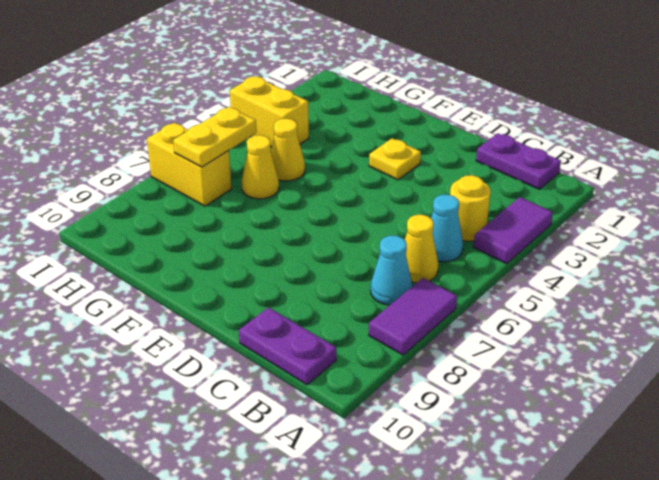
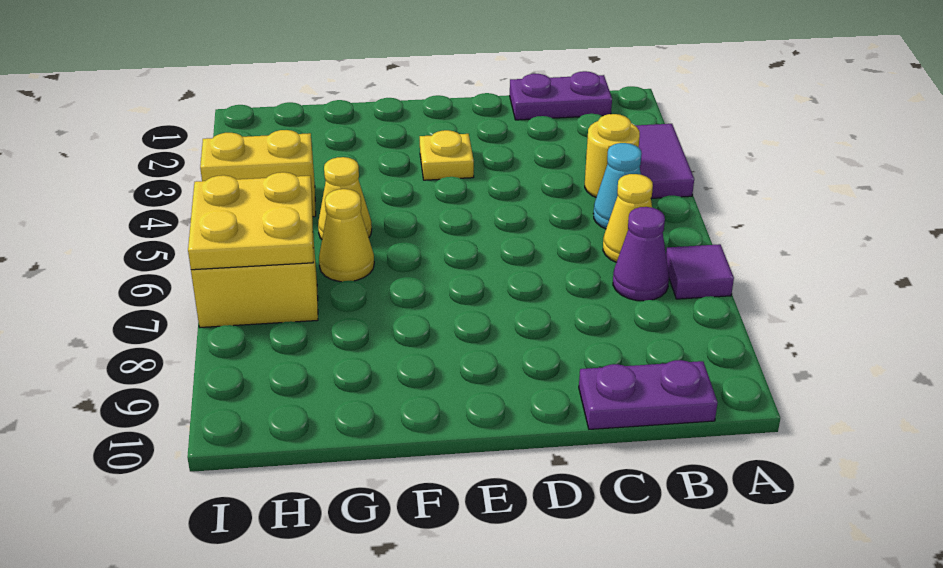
purple 1x2 tile [369,278,457,355] -> purple 1x1 tile [666,244,734,299]
cyan 1x1 cone [371,236,412,305] -> purple 1x1 cone [613,207,669,301]
yellow 1x2 plate [173,107,256,167] -> yellow 2x2 plate [188,172,313,270]

